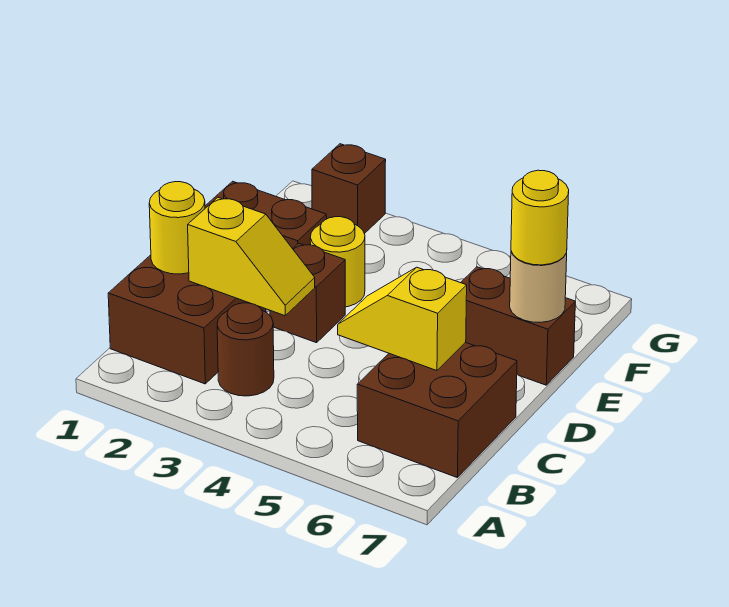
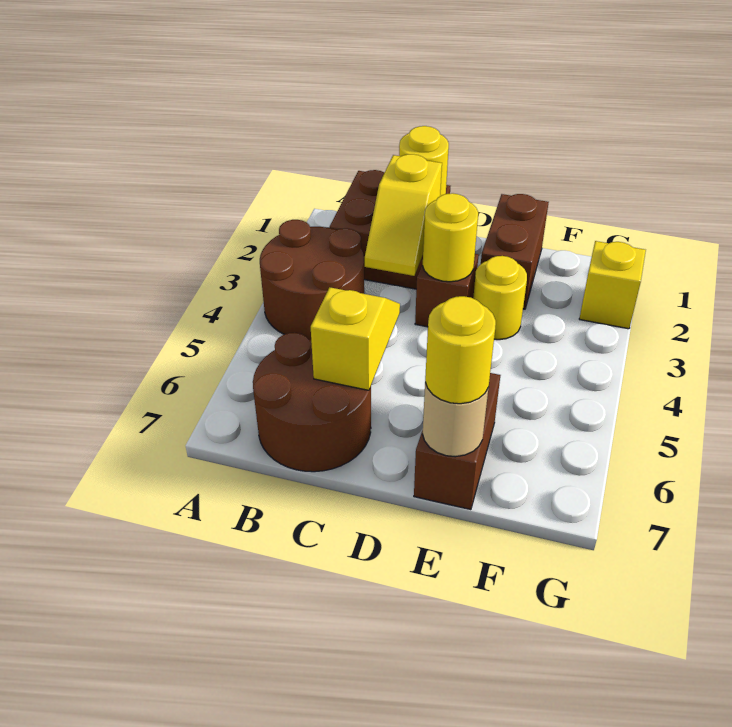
brown 1x1 round brick [217,303,274,396] -> brown 2x2 round brick [260,220,364,340]
brown 2x2 brick [357,342,517,477] -> brown 2x2 round brick [253,333,371,472]
none -> yellow 1x1 round brick [423,193,478,282]
brown 1x1 brick [312,144,386,234] -> yellow 1x1 brick [579,241,646,329]

